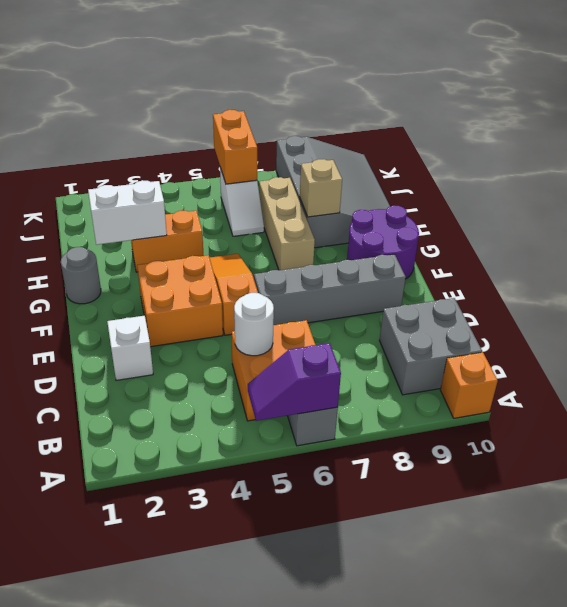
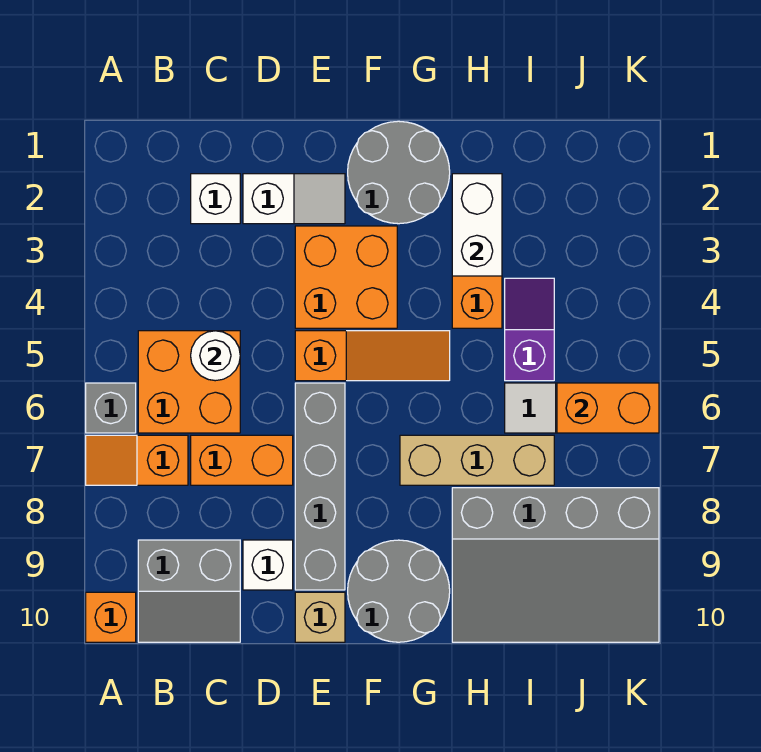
purple 1x2 slope [248,343,341,421] -> purple 1x2 slope moved to [505,278,554,381]
none -> orange 1x2 slope [86,435,188,485]
grey 2x2 brick [379,298,482,395] -> grey 2x2 slope [138,540,240,642]
none -> white 1x1 brick [191,174,240,224]
none -> orange 1x2 brick [191,435,293,485]
none -> white 1x1 brick [243,540,293,590]
purple 2x2 round brick [347,205,419,279] -> grey 2x2 round brick [348,540,450,642]
grey 1x1 round brick [61,247,101,304] -> grey 2x2 round brick [348,121,450,224]
tan 1x1 brick [300,159,342,217] -> tan 1x1 brick moved to [295,592,345,642]

